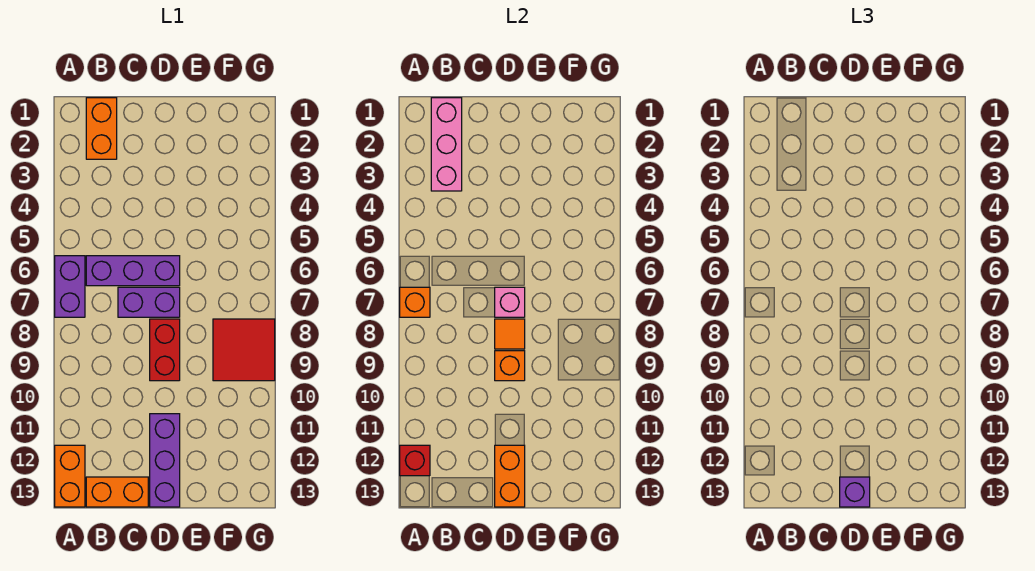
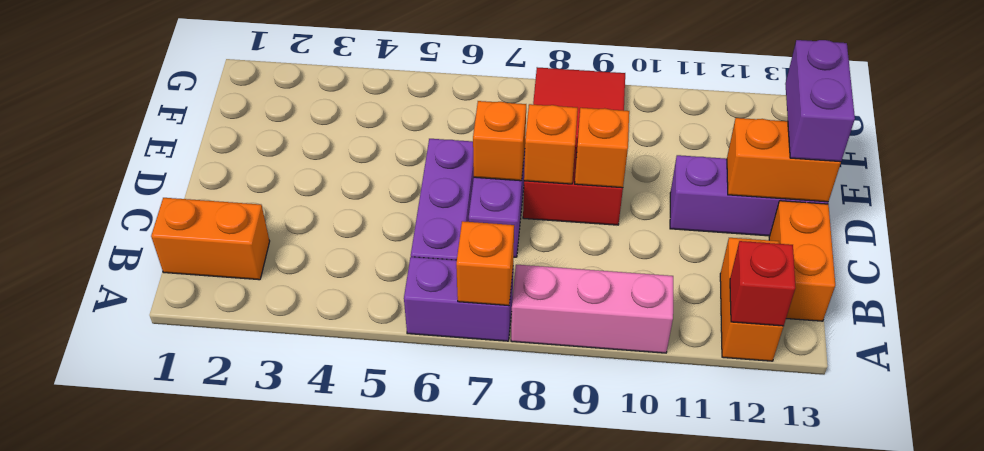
orange 1x2 brick [55,445,85,507] -> orange 1x2 brick turned to [720,238,783,361]
pink 1x3 brick [431,98,462,191] -> pink 1x3 brick moved to [511,265,673,353]
pink 1x1 brick [495,287,525,317] -> orange 1x1 brick [473,101,526,181]
orange 1x1 tile [495,319,525,349] -> orange 1x1 brick [524,104,578,184]
purple 1x1 brick [840,477,870,507] -> purple 1x2 brick [785,40,855,162]

